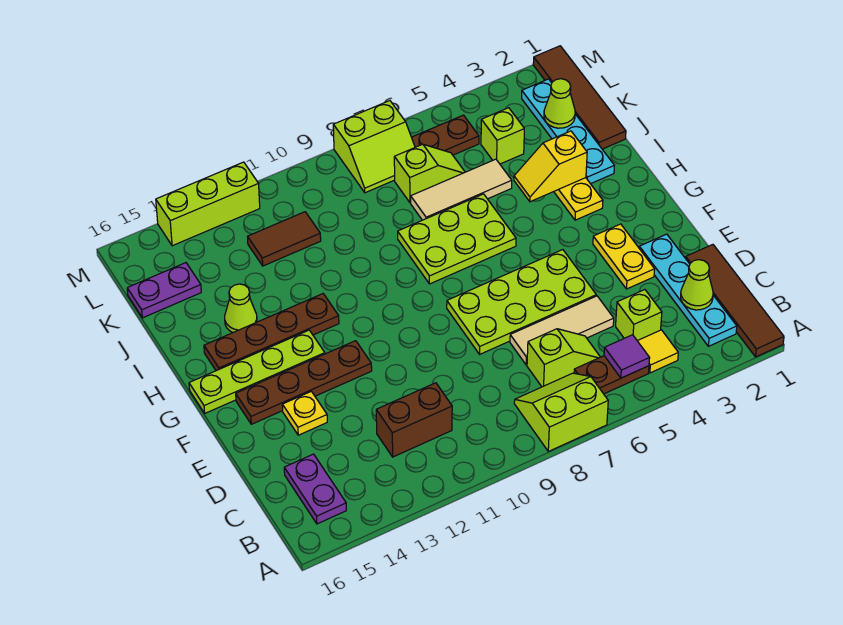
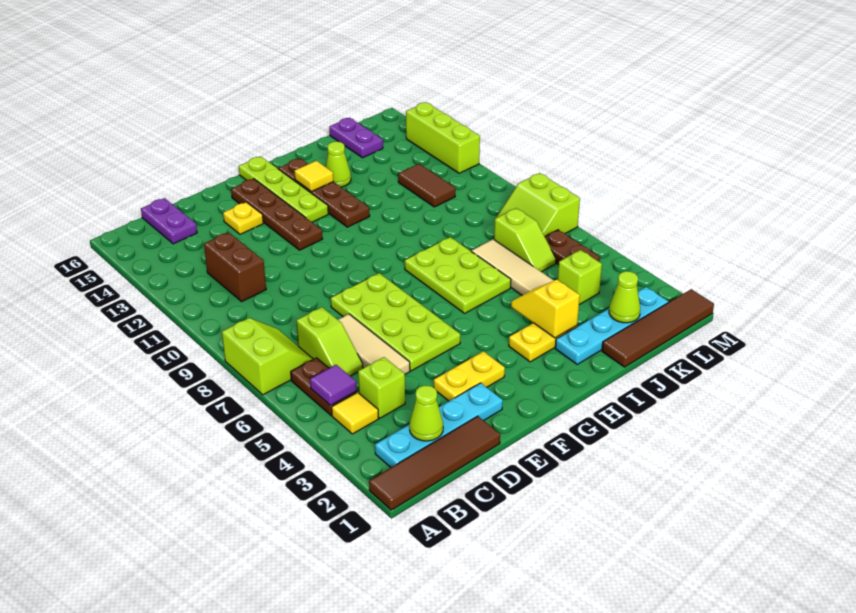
purple 1x2 plate [284,454,346,524] -> purple 1x2 plate turned to [141,198,197,244]
none -> yellow 1x1 tile [294,161,333,192]

